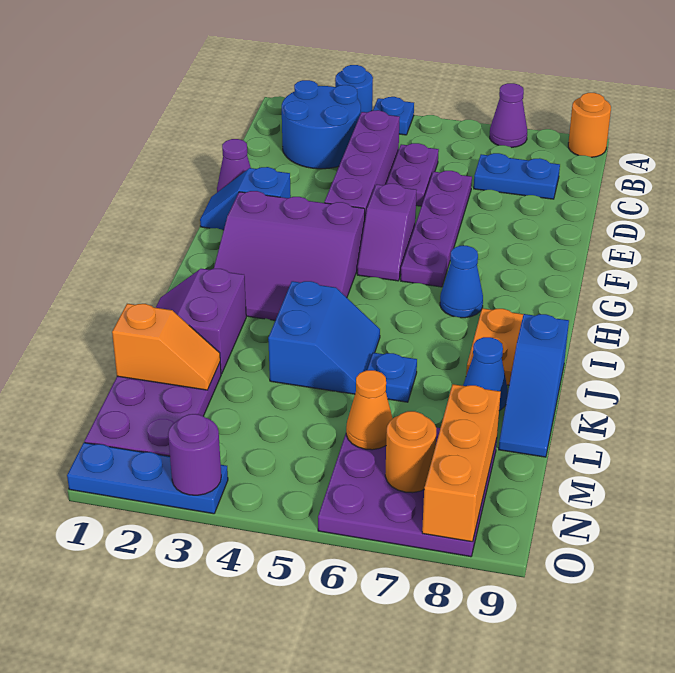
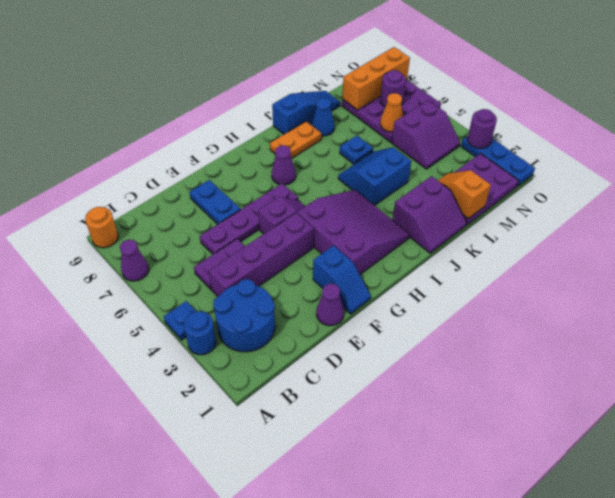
blue 1x2 plate [474,153,560,199] -> blue 1x2 plate moved to [189,180,241,224]
blue 1x1 cone [440,246,483,318] -> purple 1x1 cone [272,146,296,185]
none -> purple 2x2 slope [392,100,460,169]
orange 1x1 round brick [385,411,436,493] -> purple 1x1 round brick [380,70,406,107]

